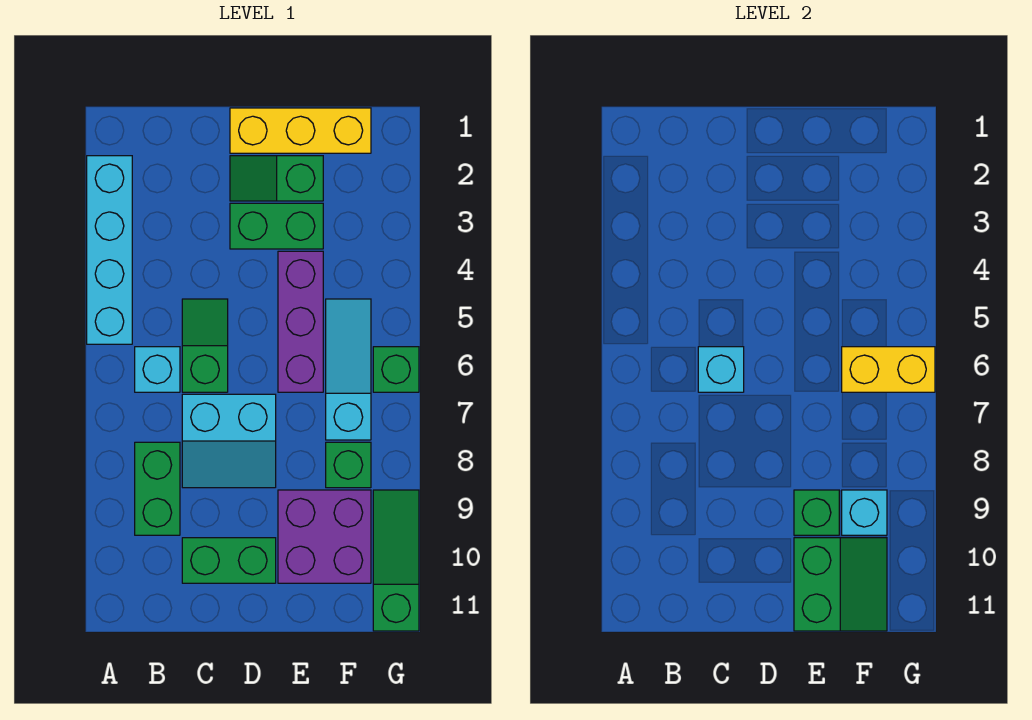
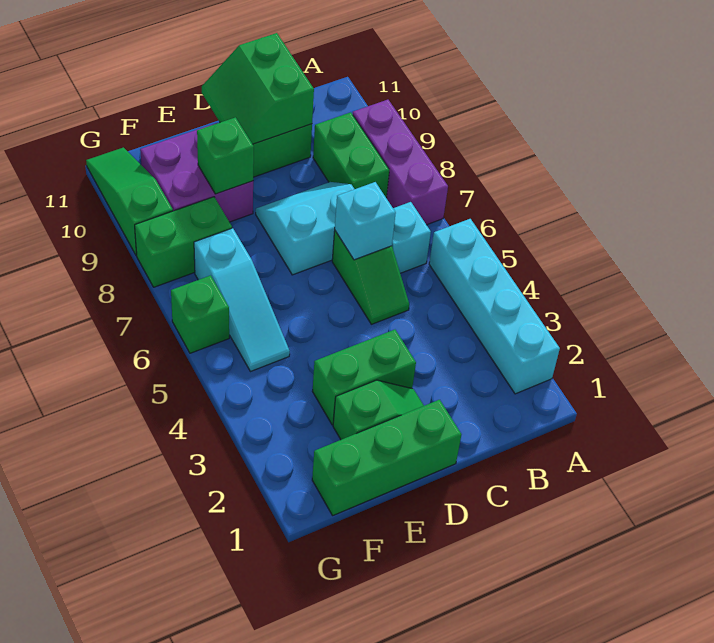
yellow 1x3 brick [230,108,371,153] -> green 1x3 brick [312,400,461,515]
purple 1x3 brick [278,251,323,392] -> purple 1x3 brick moved to [353,100,448,225]
green 2x2 slope [794,538,887,631] -> green 2x2 slope moved to [202,33,314,144]
yellow 1x2 brick [842,347,935,392] -> none
green 1x1 brick [326,442,371,488] -> green 1x2 brick [135,197,232,287]
cyan 1x1 brick [842,490,887,535] -> none
green 1x3 slope [373,490,419,631] -> green 1x3 slope turned to [86,148,173,256]

